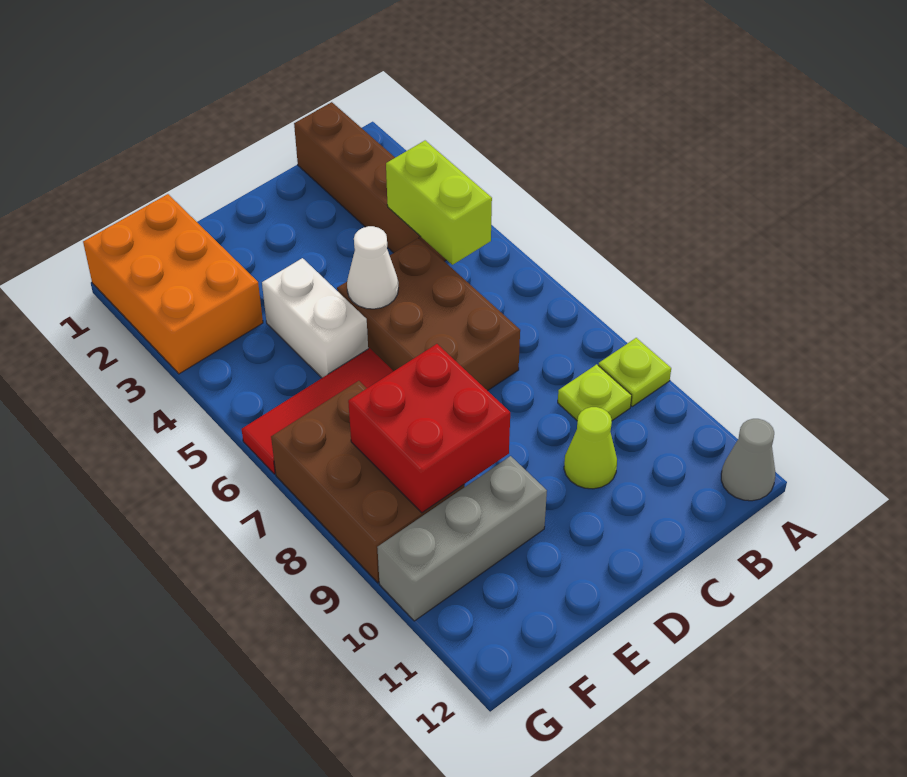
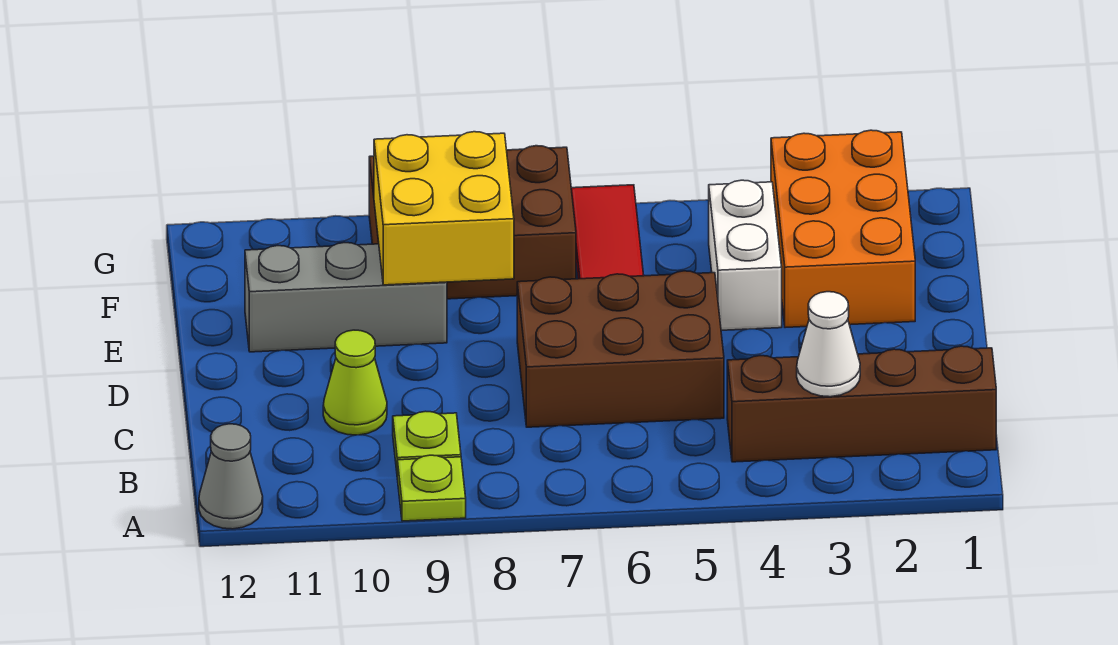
lime 1x2 brick [386,141,492,265] -> none
white 1x1 cone [347,226,398,309] -> white 1x1 cone moved to [797,292,860,397]
white 1x2 brick [262,258,368,378] -> white 1x2 brick turned to [709,180,782,330]
red 2x2 brick [348,344,510,513] -> yellow 2x2 brick [374,132,514,285]
grey 1x3 brick [377,456,547,621] -> grey 1x3 brick turned to [245,243,447,352]
orange 2x3 brick [83,194,263,374] -> orange 2x3 brick turned to [771,130,915,328]

